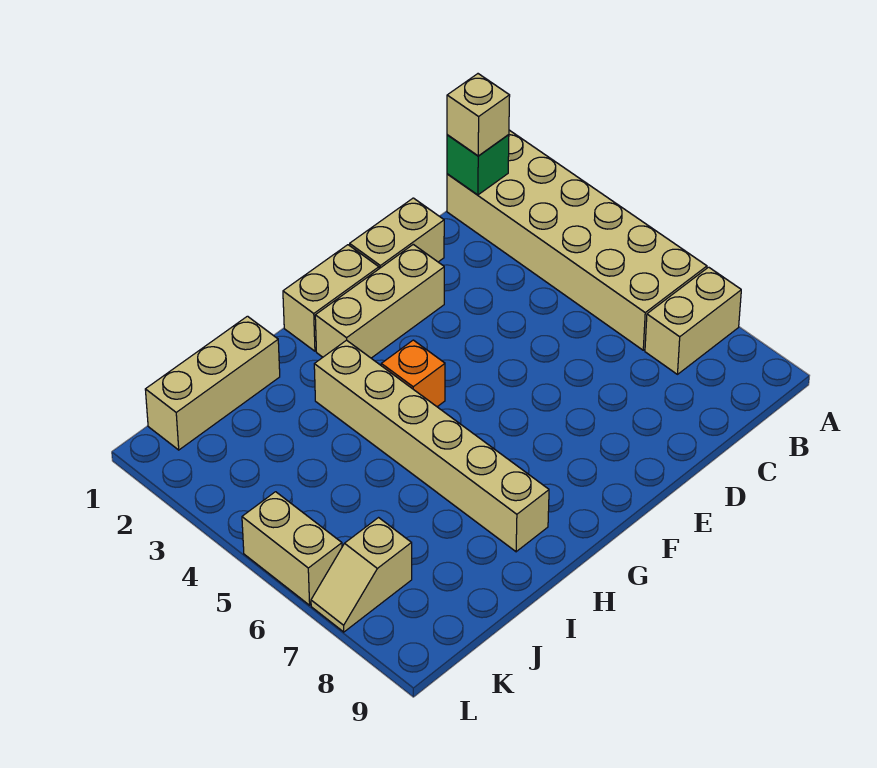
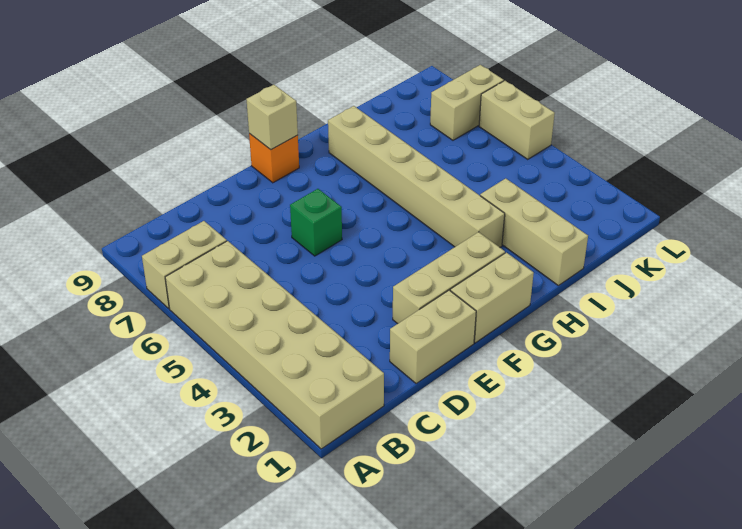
green 1x1 brick [447,135,509,195] -> green 1x1 brick moved to [290,189,342,256]
tan 1x1 brick [447,74,510,156] -> tan 1x1 brick moved to [246,85,298,150]
orange 1x1 brick [381,340,445,407] -> orange 1x1 brick moved to [249,134,299,183]
tan 1x3 brick [145,316,280,450] -> tan 1x3 brick turned to [480,178,588,285]
tan 1x2 slope [311,518,412,632] -> tan 1x2 brick [430,65,504,140]

